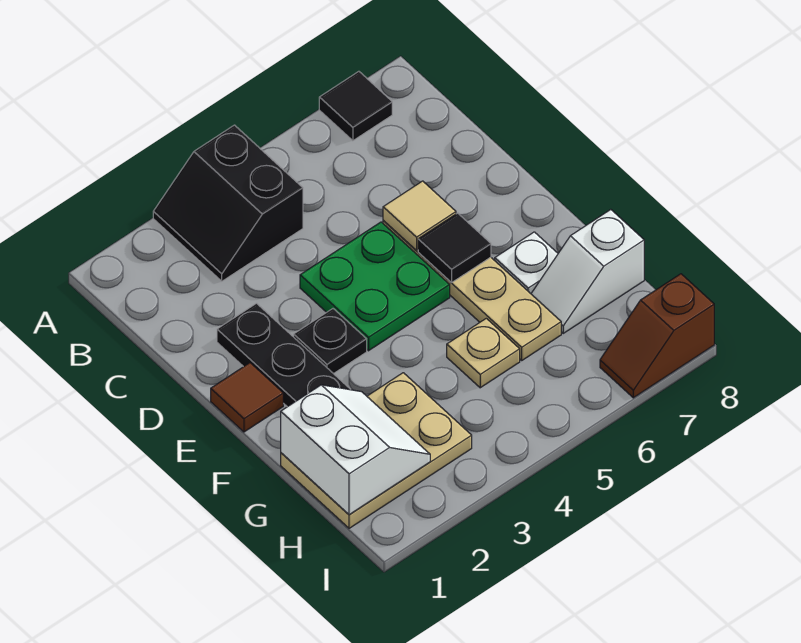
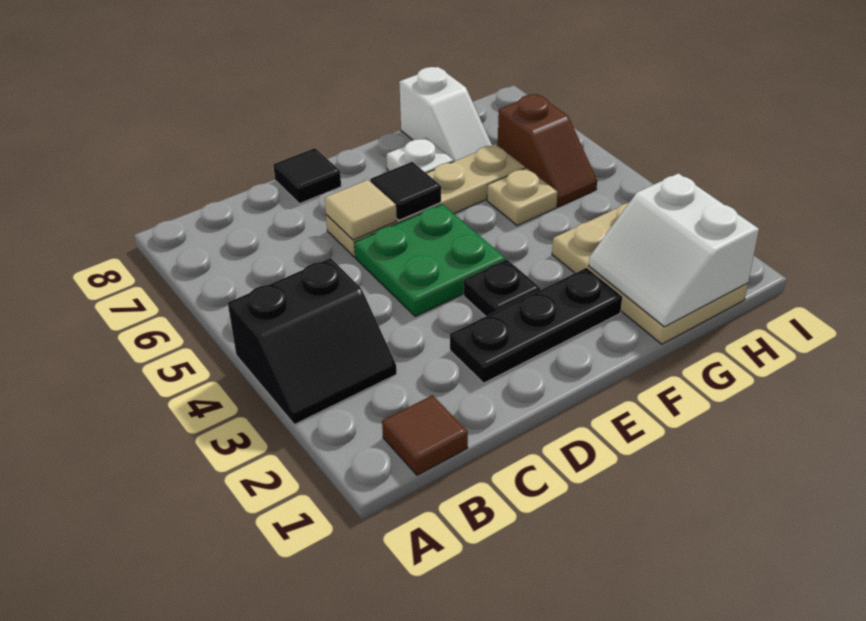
black 1x1 tile [319,71,392,141] -> black 1x1 tile moved to [273,148,341,204]
brown 1x1 tile [211,363,283,432] -> brown 1x1 tile moved to [382,395,468,475]
white 2x2 slope [281,385,430,515] -> white 2x2 slope turned to [589,173,759,327]
brown 1x2 slope [600,274,714,398] -> brown 1x2 slope moved to [498,94,597,207]

